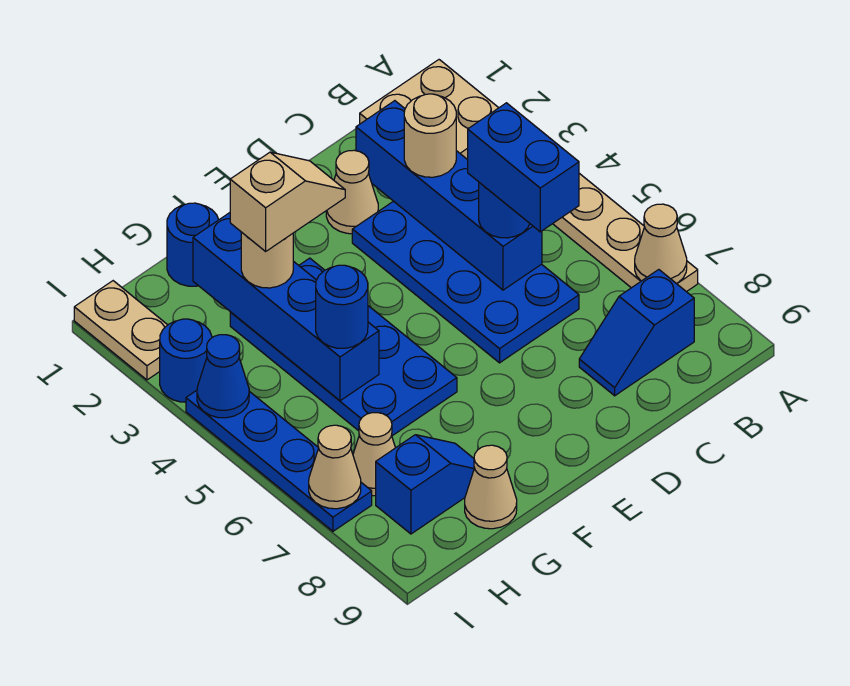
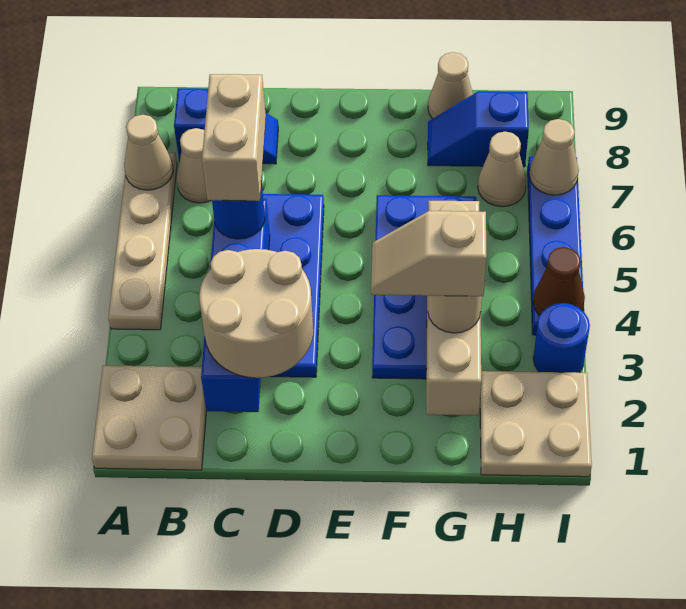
tan 1x1 round brick [404,94,456,177] -> tan 2x2 round brick [199,249,313,378]
blue 1x2 brick [468,103,579,232] -> tan 1x2 brick [202,74,266,201]
tan 1x1 cone [326,150,378,234] -> tan 1x1 cone moved to [177,128,211,203]
blue 1x1 round brick [167,203,218,286] -> none
blue 1x4 brick [193,213,379,401] -> tan 1x4 brick [426,201,481,416]
blue 1x1 round brick [316,265,368,348] -> none
tan 1x2 plate [74,281,167,380] -> tan 2x2 plate [480,371,592,477]
blue 1x1 cone [197,335,249,418] -> brown 1x1 cone [533,247,585,316]

